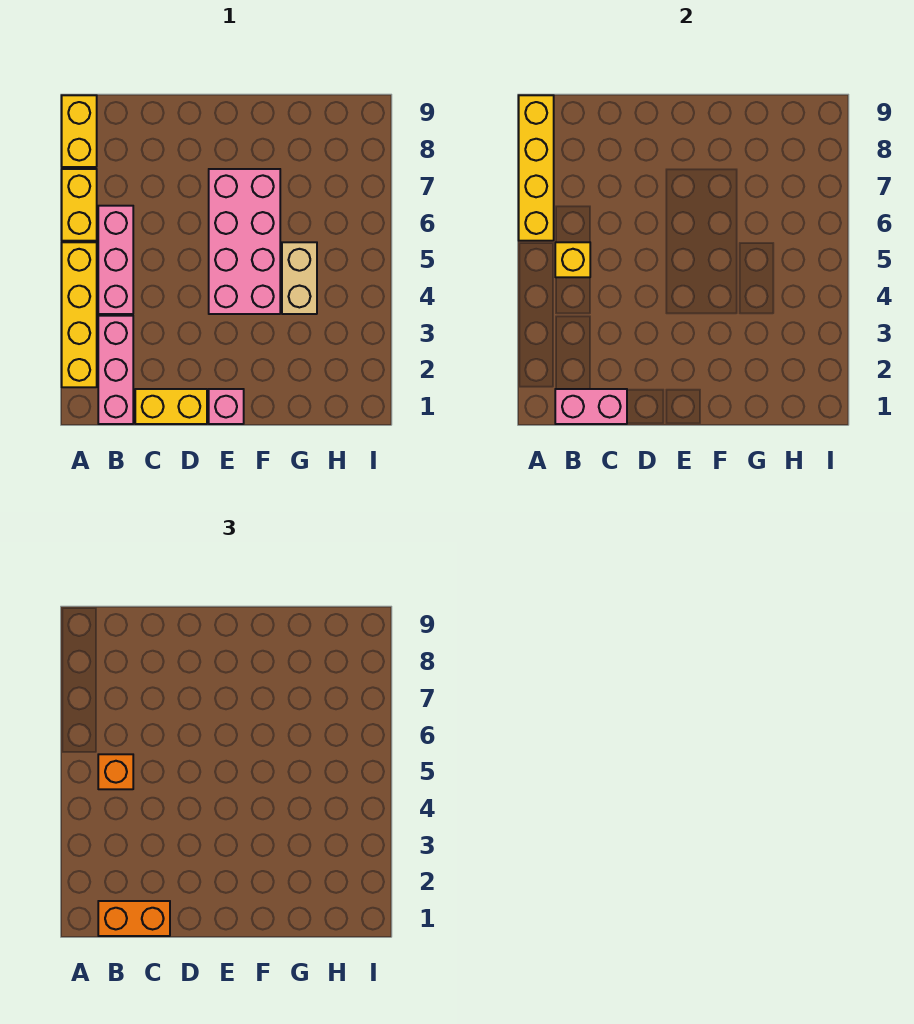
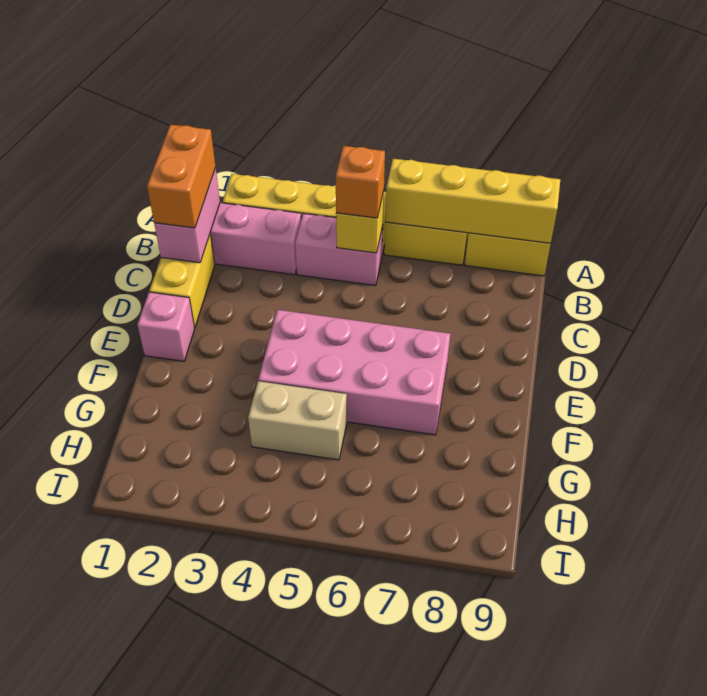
pink 1x3 brick [98,206,133,314] -> pink 1x2 brick [295,213,383,286]

